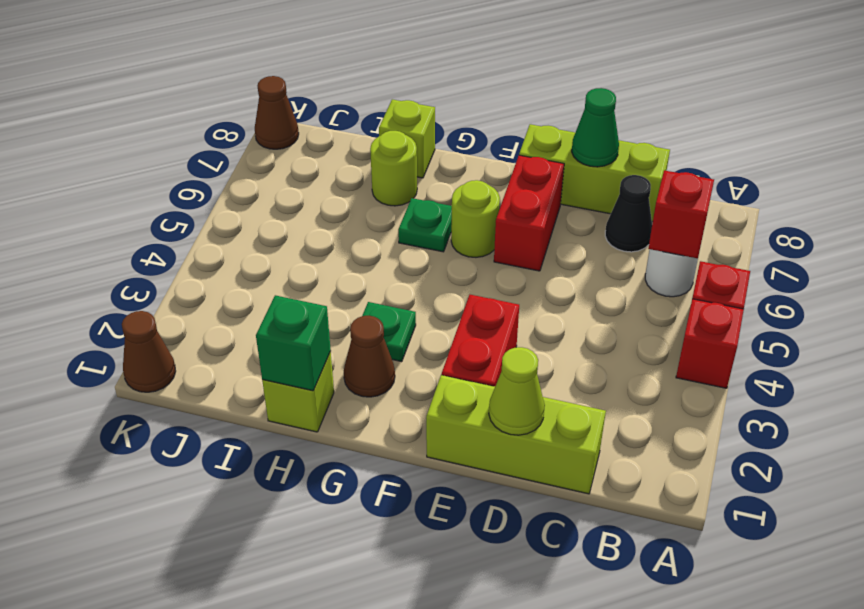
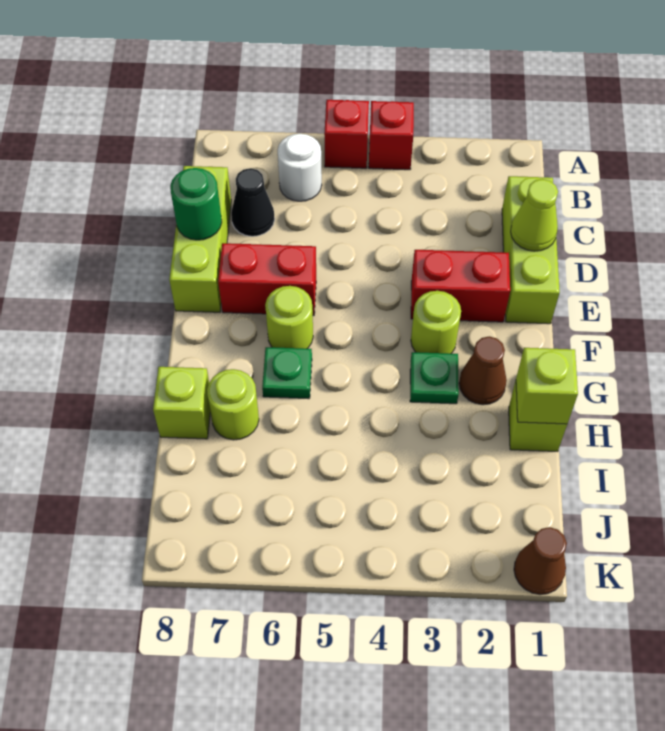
red 1x1 brick [648,170,714,258] -> none
green 1x1 cone [572,88,619,167] -> green 1x1 round brick [170,168,222,240]
none -> lime 1x1 round brick [411,291,461,354]
green 1x1 brick [256,295,331,391] -> lime 1x1 brick [516,348,578,424]
brown 1x1 cone [255,76,299,149] -> none

